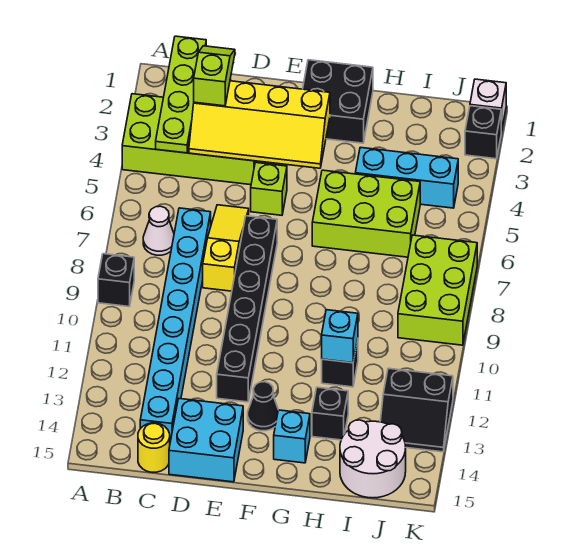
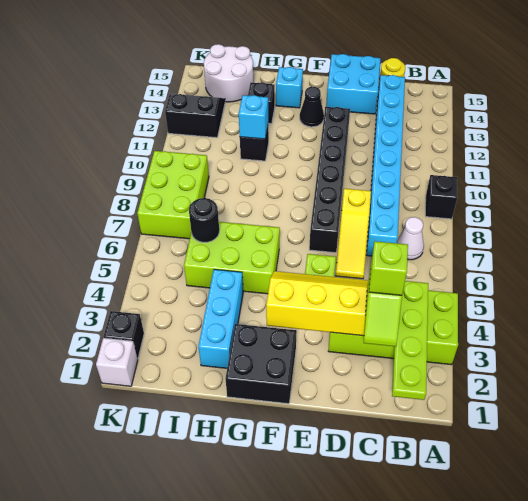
none -> lime 1x1 brick [369,241,408,295]
cyan 1x3 brick [355,147,458,208] -> cyan 1x3 brick turned to [198,269,243,368]
none -> black 1x1 round brick [189,198,219,242]

